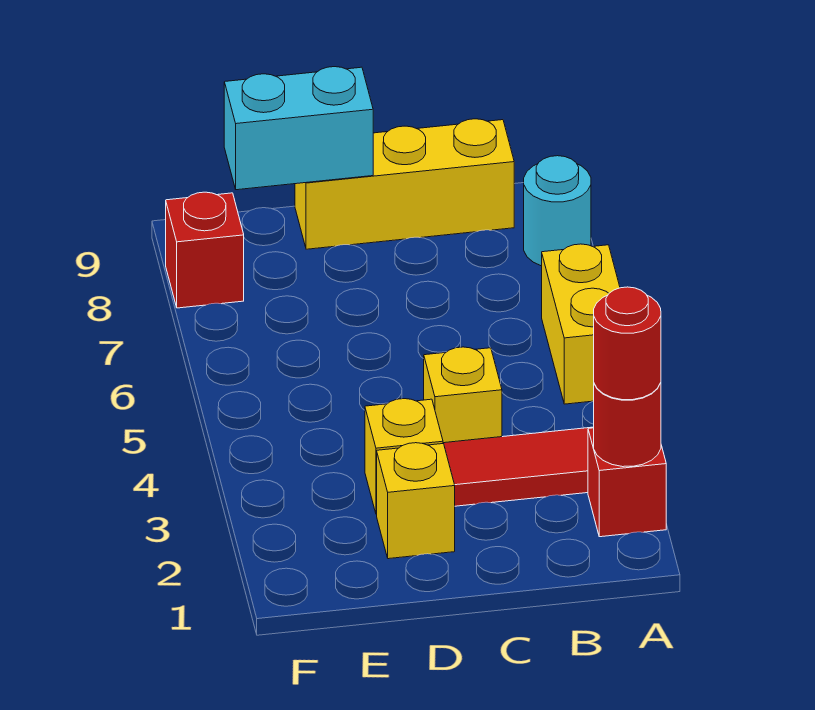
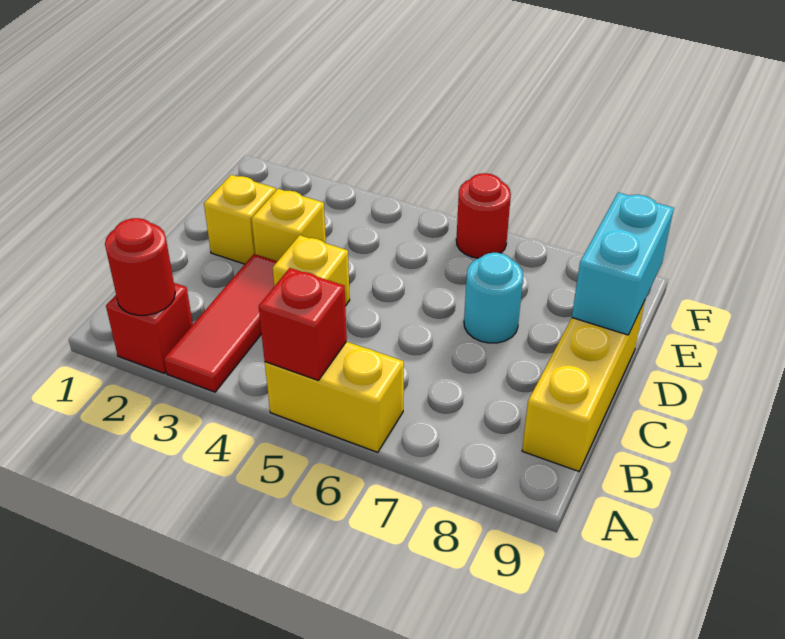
red 1x1 round brick [594,287,661,400] -> red 1x1 round brick moved to [456,173,511,258]
cyan 1x1 round brick [524,156,591,266] -> cyan 1x1 round brick moved to [464,253,523,343]
red 1x1 brick [166,192,244,308] -> red 1x1 brick moved to [259,268,347,380]

